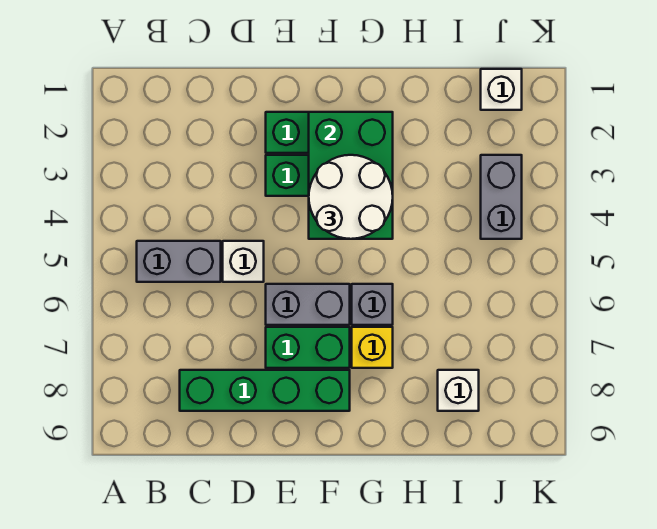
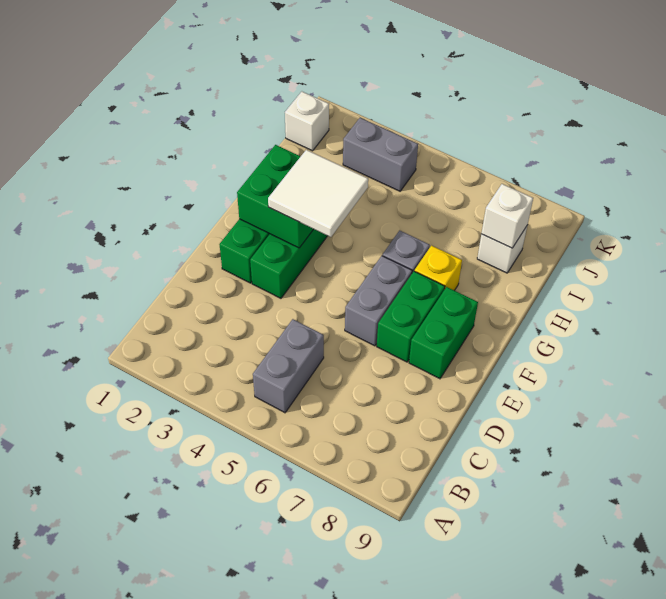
green 1x4 brick [180,370,350,411] -> green 1x2 brick [409,287,478,379]
white 1x1 brick [223,241,264,282] -> white 1x1 brick moved to [481,184,533,248]
green 2x3 brick [309,112,393,239] -> green 2x2 brick [237,145,313,248]
white 2x2 round brick [309,155,393,239] -> white 2x2 tile [268,150,368,237]

